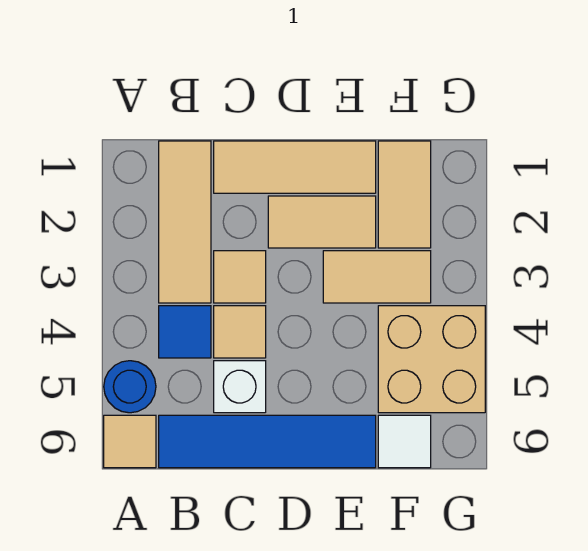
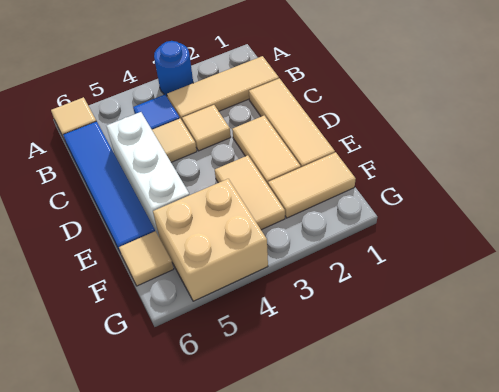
blue 1x1 round brick [104,361,156,413] -> blue 1x1 round brick moved to [154,41,193,96]
white 1x1 brick [214,361,266,413] -> white 1x3 brick [107,112,189,236]
white 1x1 tile [378,415,431,468] -> tan 1x1 tile [119,231,173,286]

